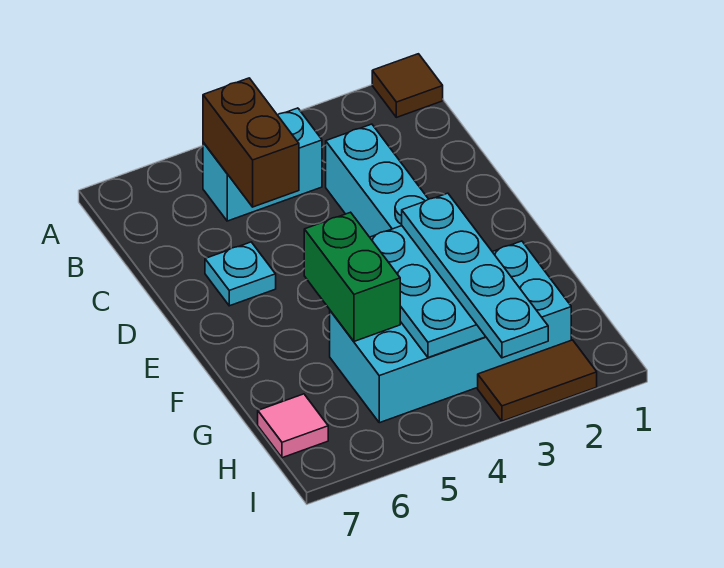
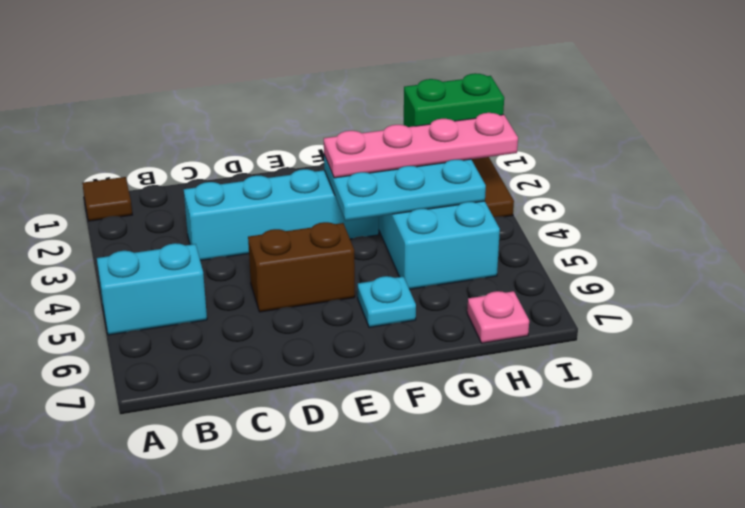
cyan 1x2 brick [203,108,322,221] -> cyan 1x2 brick turned to [97,243,207,335]
brown 1x2 brick [203,78,299,207] -> brown 1x2 brick moved to [248,222,355,312]
cyan 1x1 plate [205,242,276,306] -> cyan 1x1 plate moved to [358,276,416,327]
cyan 1x4 plate [402,193,548,358] -> pink 1x4 plate [324,113,518,178]
green 1x2 brick [304,212,400,341] -> green 1x2 brick moved to [404,73,504,127]
pink 1x1 tile [258,394,328,458] -> pink 1x1 plate [467,291,529,343]

